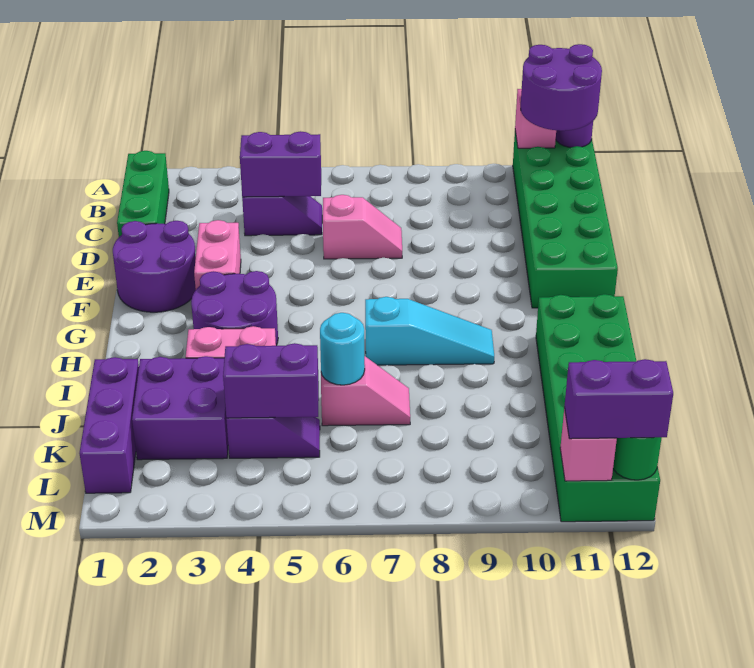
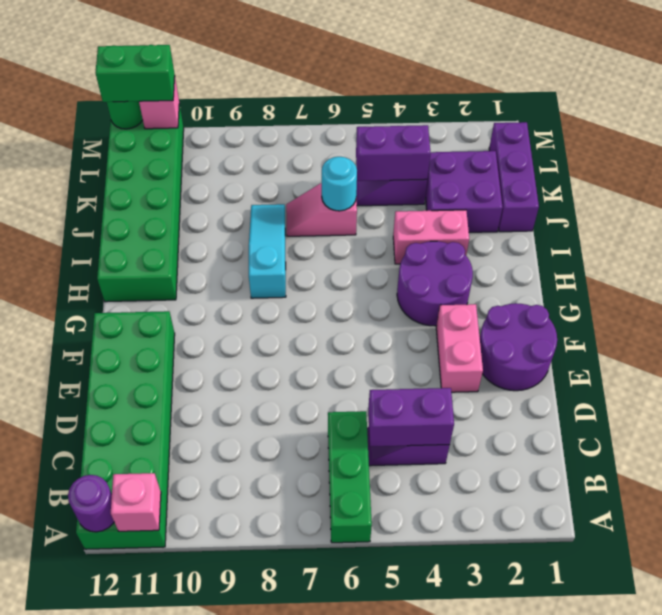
purple 2x2 round brick [520,44,602,131] -> none
green 1x3 brick [117,151,169,237] -> green 1x3 brick moved to [328,411,372,543]
pink 1x2 slope [323,195,402,259] -> none
cyan 1x3 slope [365,297,494,365] -> cyan 1x3 slope turned to [249,204,286,298]
purple 1x2 brick [565,359,673,439] -> green 1x2 brick [95,45,175,102]

